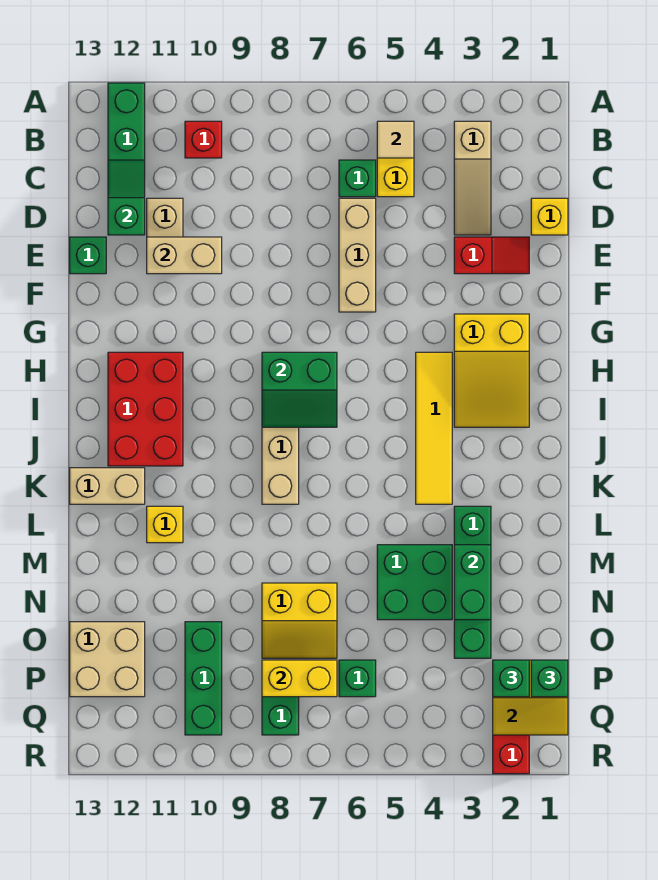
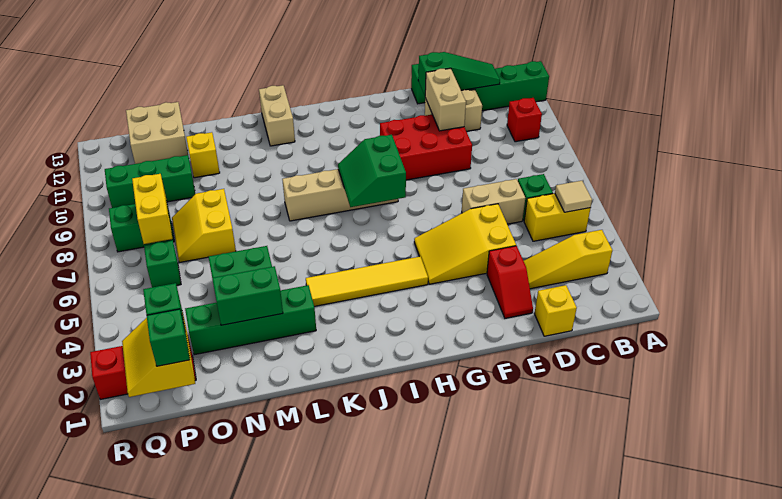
tan 1x3 slope [454,121,491,235] -> yellow 1x3 slope [524,230,612,289]
green 1x2 slope [108,160,145,235] -> green 1x3 slope [418,52,500,95]
tan 1x3 brick [339,198,376,312] -> tan 1x2 brick [462,179,525,224]
yellow 2x3 slope [454,314,529,427] -> yellow 2x3 slope moved to [414,204,516,284]
red 2x3 brick [108,352,183,466] -> red 2x3 brick moved to [380,114,472,180]
yellow 1x1 brick [147,506,183,543] -> yellow 1x1 brick moved to [186,132,220,178]

